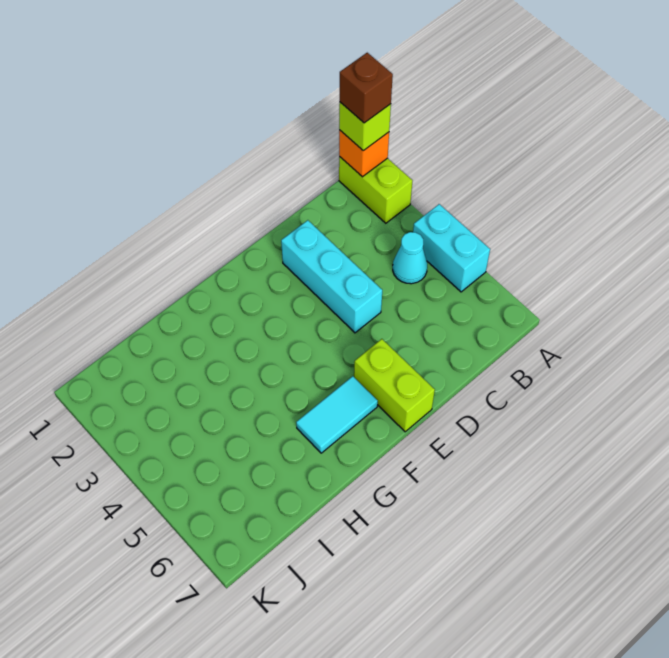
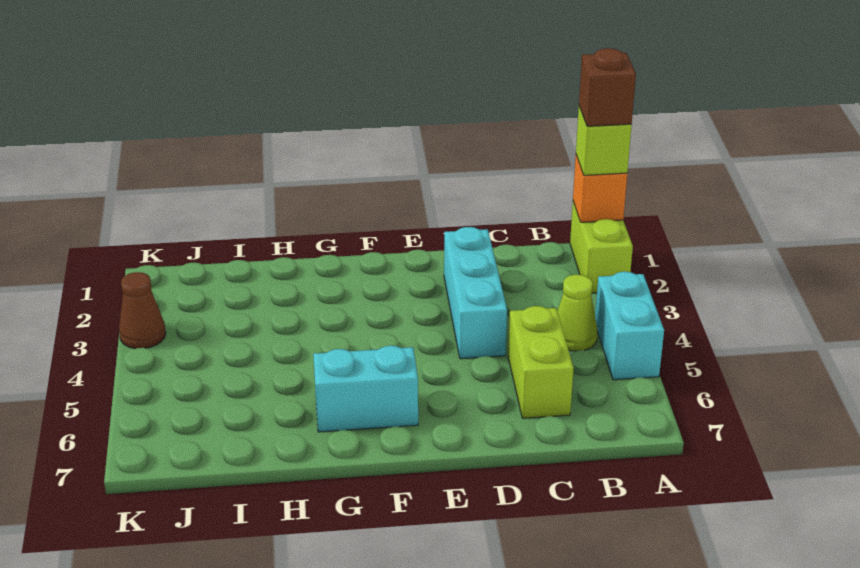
cyan 1x1 cone [393,232,427,284] -> lime 1x1 cone [558,274,598,351]
lime 1x2 brick [354,339,435,432] -> lime 1x2 brick moved to [508,306,574,418]
cyan 1x2 tile [296,376,378,453] -> cyan 1x2 brick [313,346,418,432]
none -> brown 1x1 cone [119,272,166,349]

